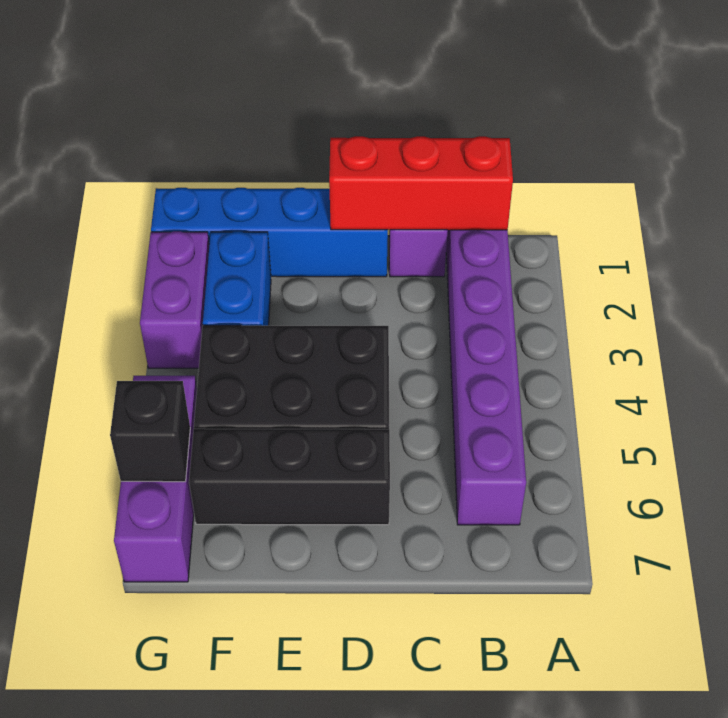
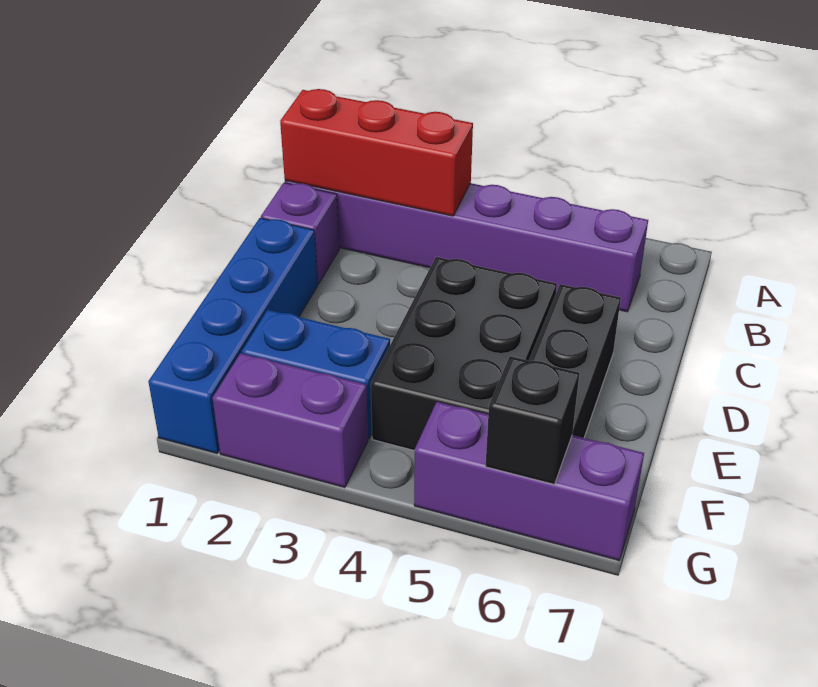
red 1x3 brick [329,136,513,230] -> red 1x3 brick turned to [280,89,473,216]

